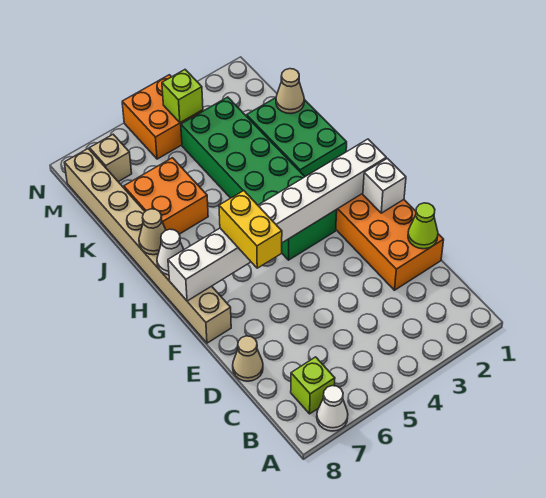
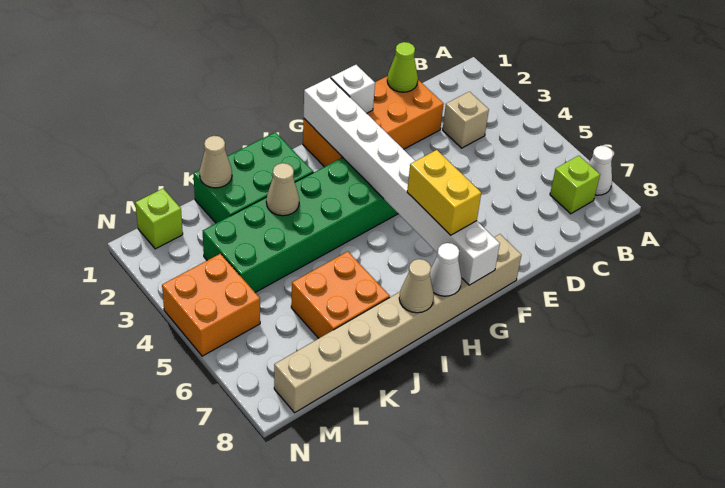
tan 1x1 cone [233,336,263,381] -> tan 1x1 cone moved to [266,163,299,216]
yellow 1x2 brick [219,191,282,268] -> yellow 1x2 brick turned to [407,150,481,235]
lime 1x1 brick [162,70,203,123] -> lime 1x1 brick moved to [135,189,183,249]
tan 1x1 brick [90,134,132,182] -> tan 1x1 brick moved to [443,92,489,148]

